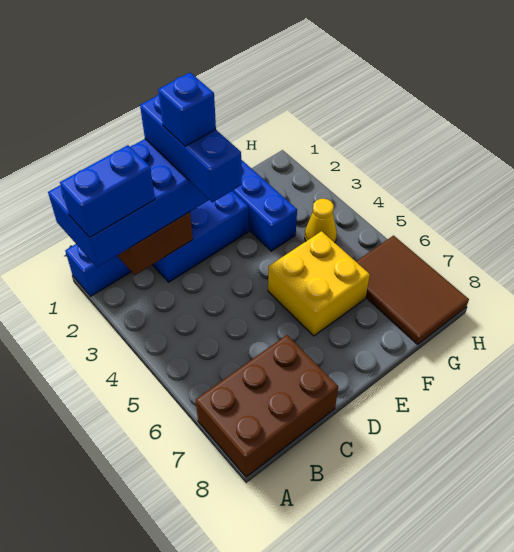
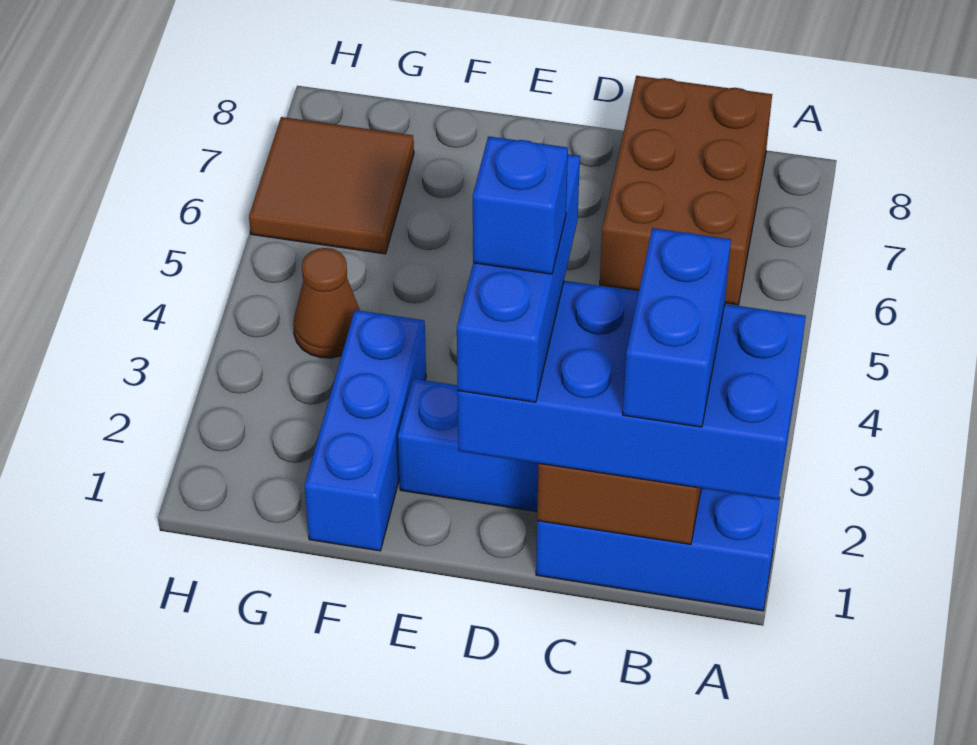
blue 1x2 brick [60,145,155,238] -> blue 1x2 brick turned to [623,228,731,427]
brown 2x3 brick [196,335,338,477] -> brown 2x3 brick turned to [600,76,772,305]
yellow 2x2 brick [268,231,370,336] -> none
yellow 1x1 cone [305,199,337,243] -> brown 1x1 cone [293,248,360,358]
brown 2x3 tile [356,236,469,344] -> brown 2x2 tile [249,117,414,254]

